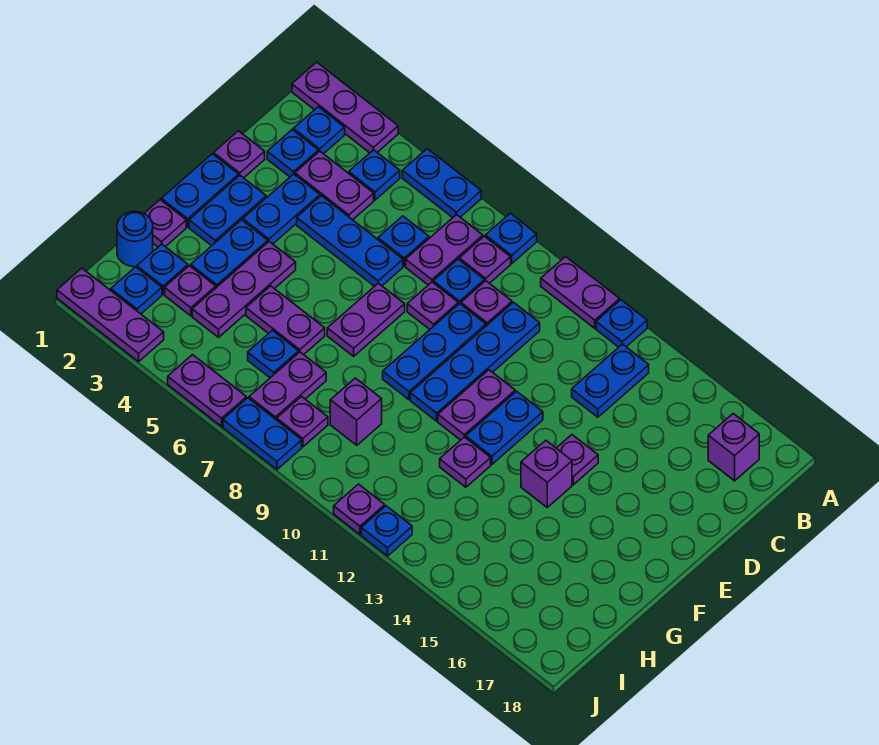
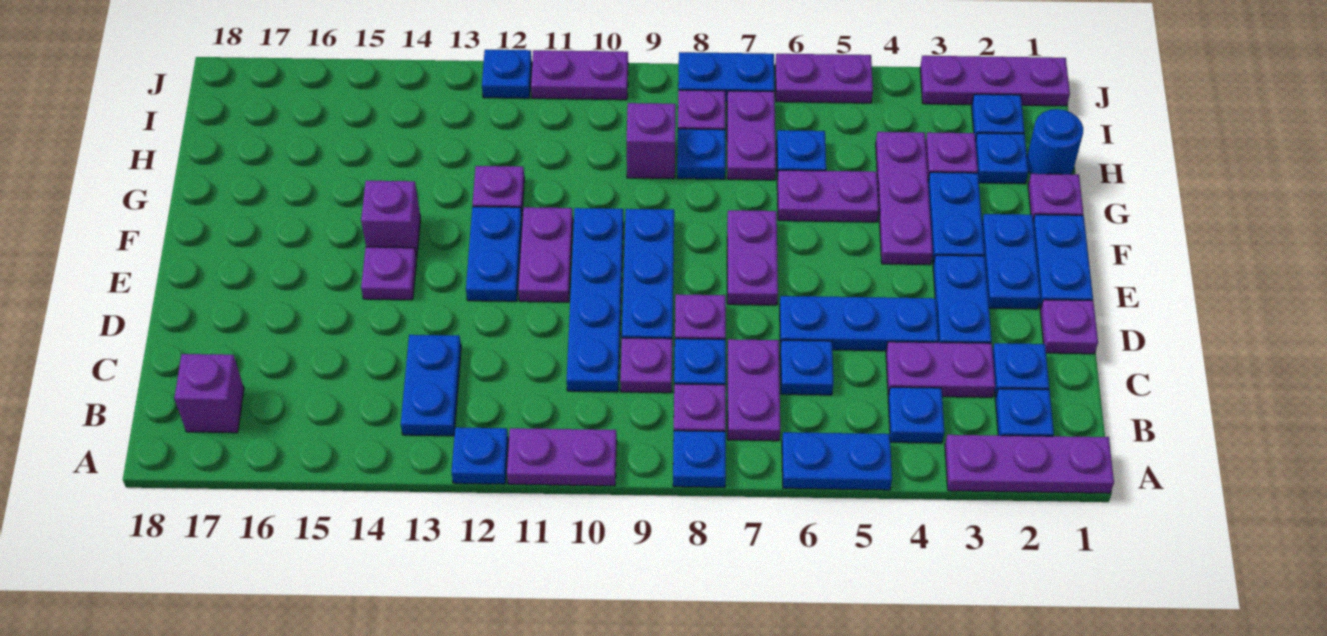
none -> blue 1x1 plate [677,129,725,179]
purple 1x1 plate [334,484,385,534] -> purple 1x2 plate [531,50,628,100]

